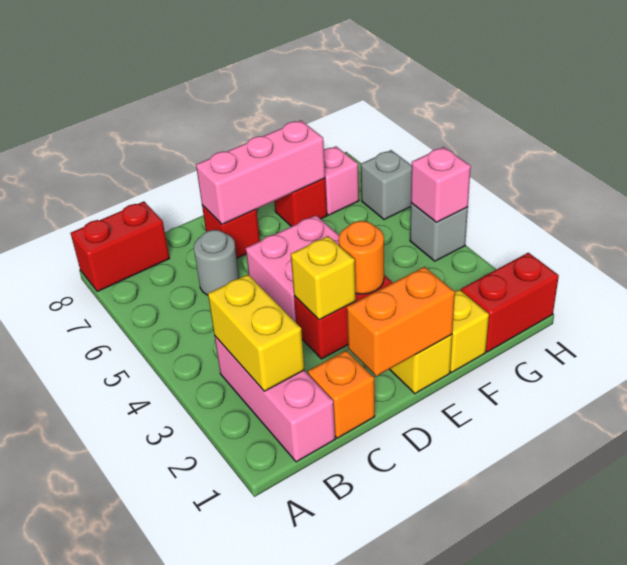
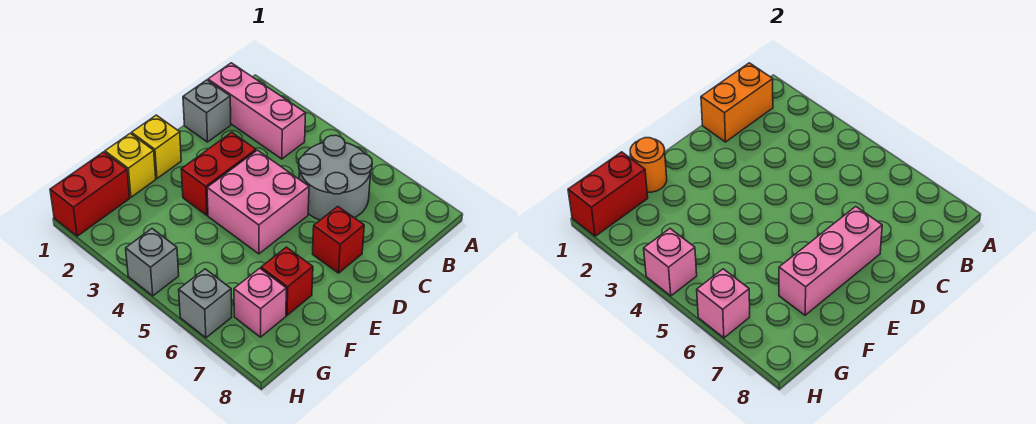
red 1x2 brick [71,202,170,291] -> red 1x2 brick moved to [568,152,648,236]
yellow 1x2 brick [208,274,304,391] -> none
orange 1x1 brick [308,350,375,438] -> grey 1x1 brick [183,80,231,142]
grey 1x1 round brick [194,230,239,295] -> grey 2x2 round brick [299,135,372,220]
orange 1x2 brick [347,267,455,376] -> orange 1x2 brick moved to [701,63,773,142]
yellow 1x1 brick [291,236,356,320] -> none
orange 1x1 round brick [339,221,384,294] -> orange 1x1 round brick moved to [630,138,667,192]
none -> pink 1x1 brick [697,269,750,338]

